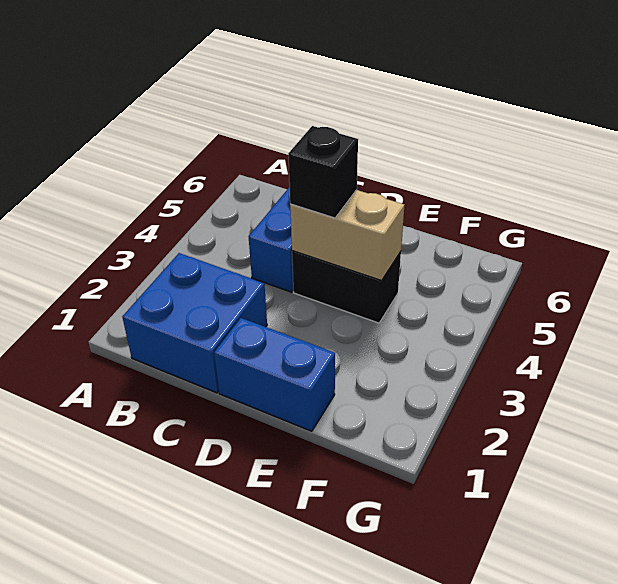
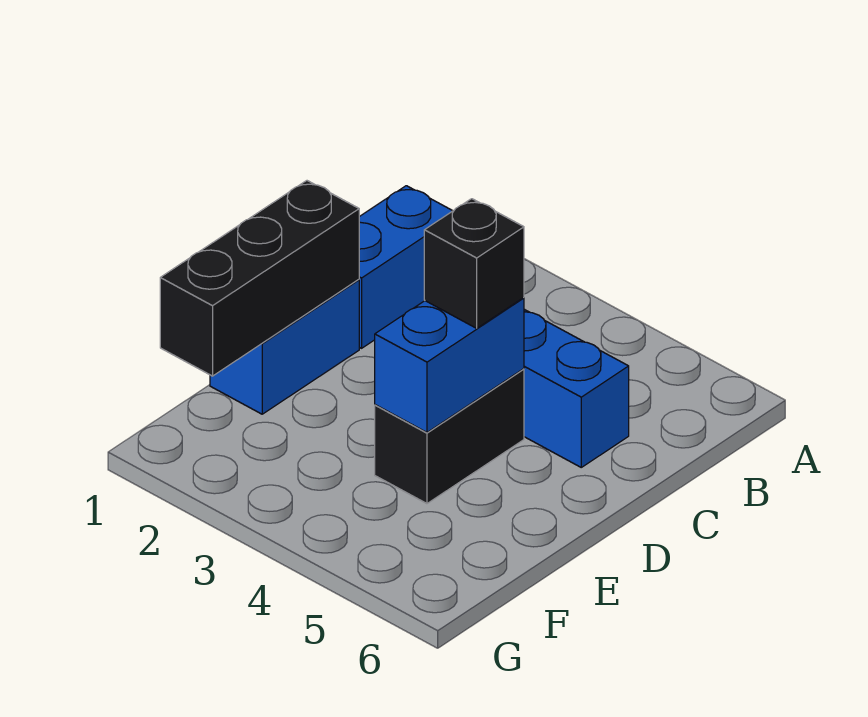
blue 2x2 brick [122,253,267,393] -> blue 1x2 brick [359,186,452,348]
none -> black 1x3 brick [160,181,359,376]
tan 1x2 brick [290,190,404,280] -> blue 1x2 brick [375,298,524,432]

